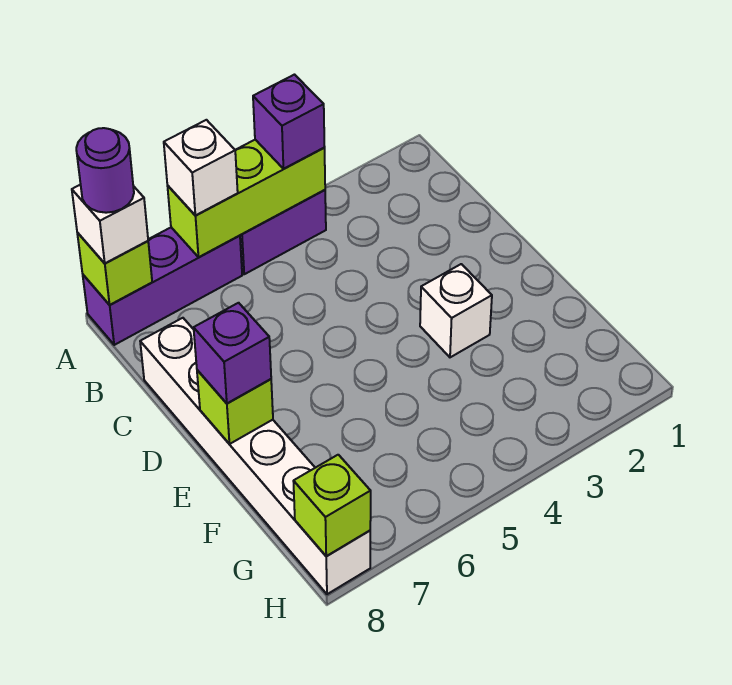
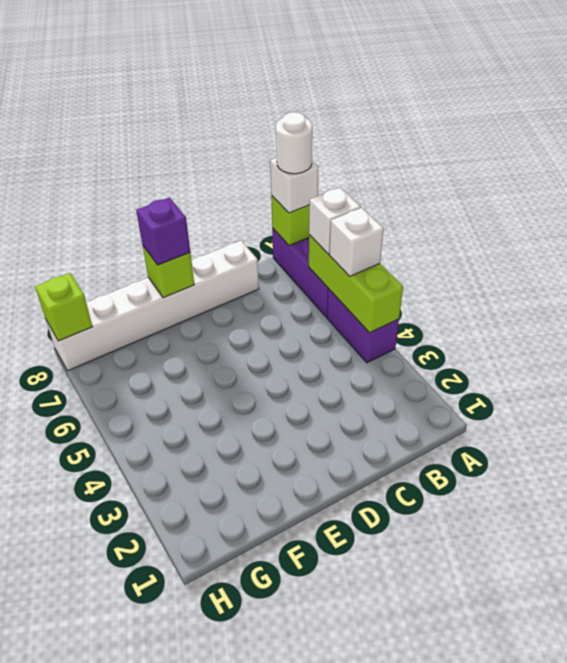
purple 1x1 brick [253,75,325,169] -> none
purple 1x1 round brick [76,128,134,213] -> white 1x1 round brick [276,112,312,174]
white 1x1 brick [420,264,492,357] -> white 1x1 brick moved to [329,208,384,276]

